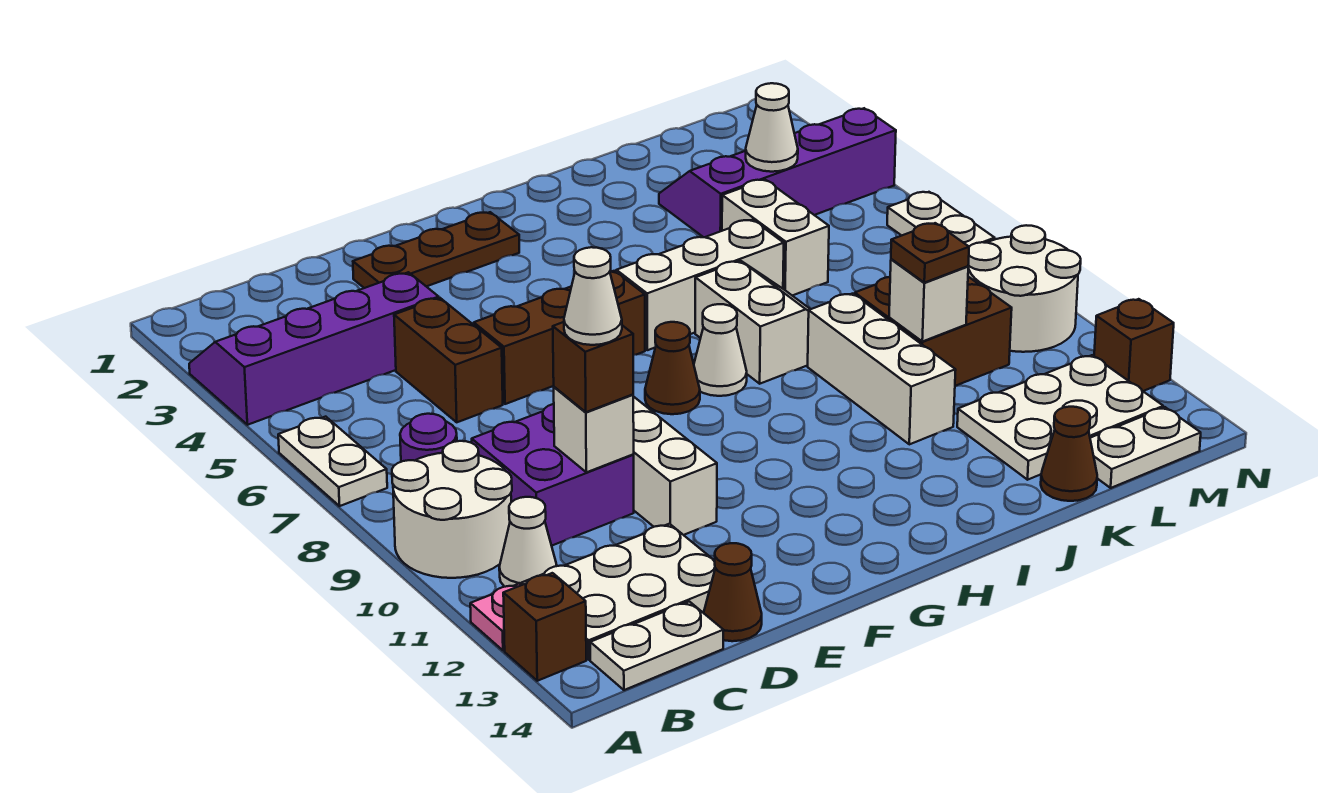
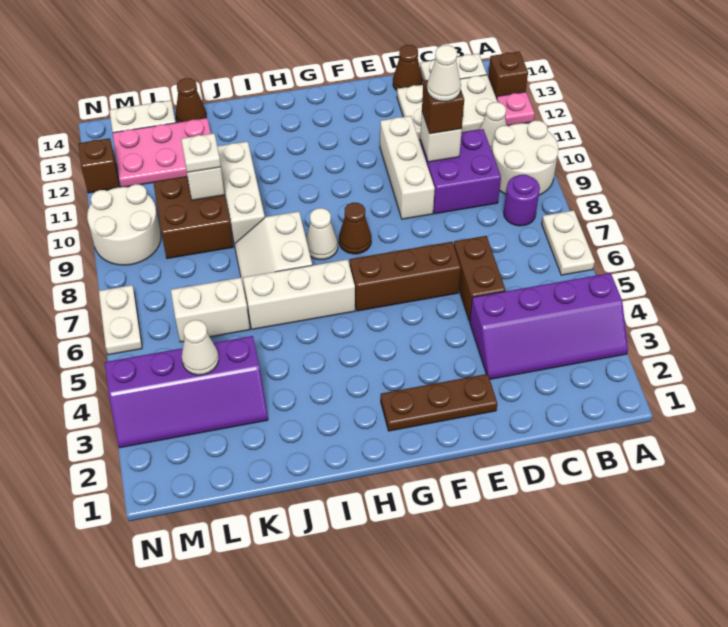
white 1x2 brick [722,180,829,296] -> white 1x2 brick turned to [171,278,250,342]
brown 1x1 plate [891,223,969,283] -> white 1x1 plate [181,133,221,172]
white 2x3 plate [957,355,1163,480] -> pink 2x3 plate [113,118,211,187]

